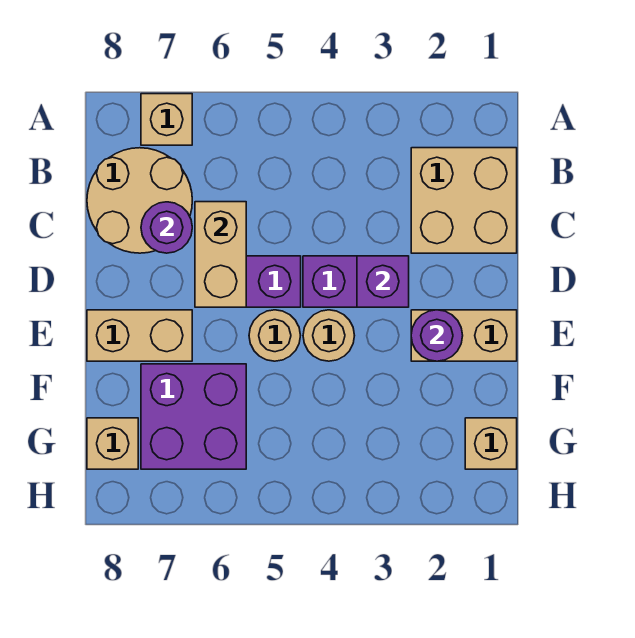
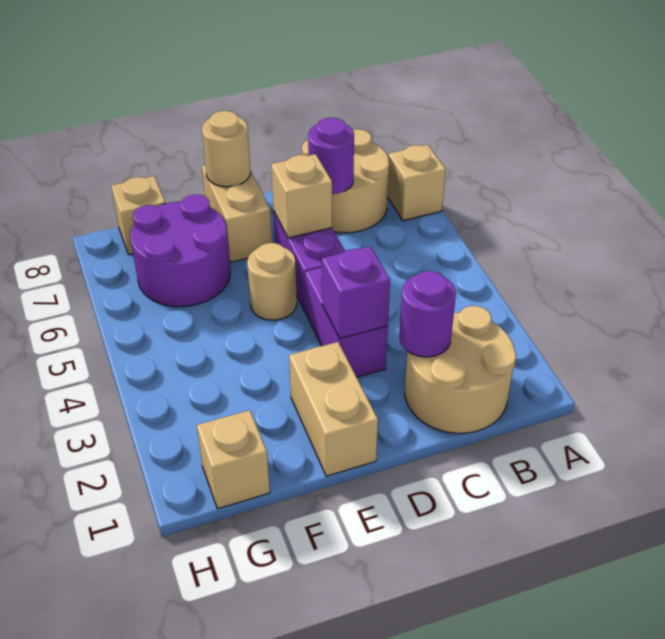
tan 2x2 brick [411,148,517,253] -> tan 2x2 round brick [405,306,516,433]
tan 1x2 brick [195,202,246,307] -> tan 1x1 brick [271,154,332,238]
purple 1x1 round brick [411,310,463,361] -> purple 1x1 round brick moved to [399,271,456,357]
tan 1x1 round brick [303,310,355,361] -> tan 1x1 round brick moved to [202,111,251,187]
purple 2x2 brick [141,364,246,469] -> purple 2x2 round brick [130,195,230,307]

